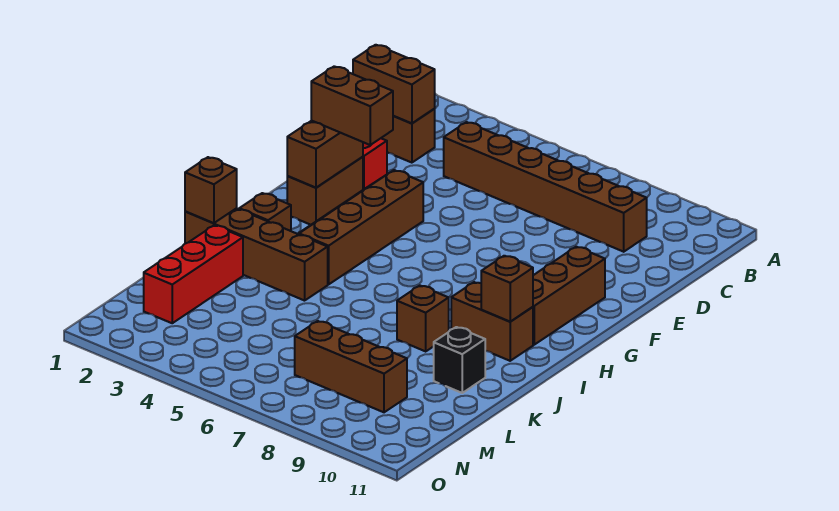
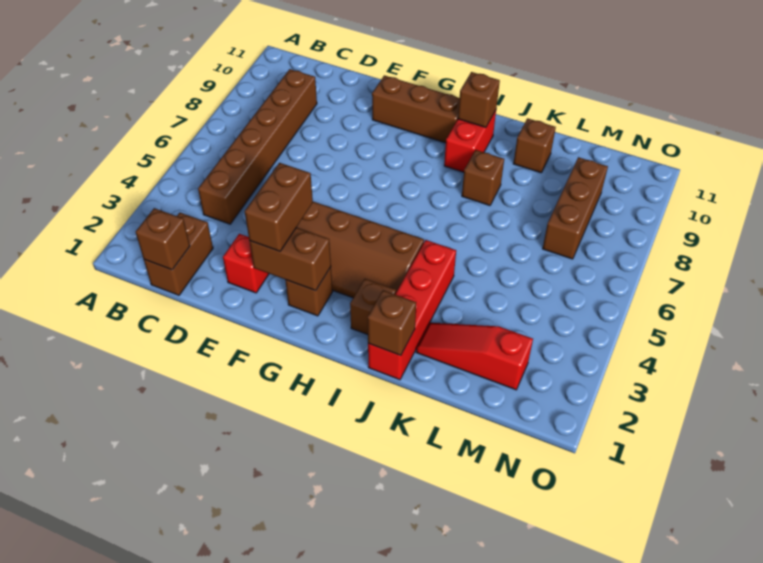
brown 1x2 brick [353,45,435,123] -> brown 1x1 brick [136,208,190,270]
brown 1x2 brick [287,157,363,225] -> brown 1x1 brick [285,267,333,316]
brown 1x2 brick [451,282,533,361] -> red 1x2 brick [444,110,496,172]
brown 1x4 brick [185,208,328,301] -> red 1x4 brick [368,240,456,380]
red 1x3 brick [144,225,243,323] -> red 1x3 slope [416,323,533,390]
black 1x1 brick [434,327,485,393] -> brown 1x1 brick [513,118,556,173]

